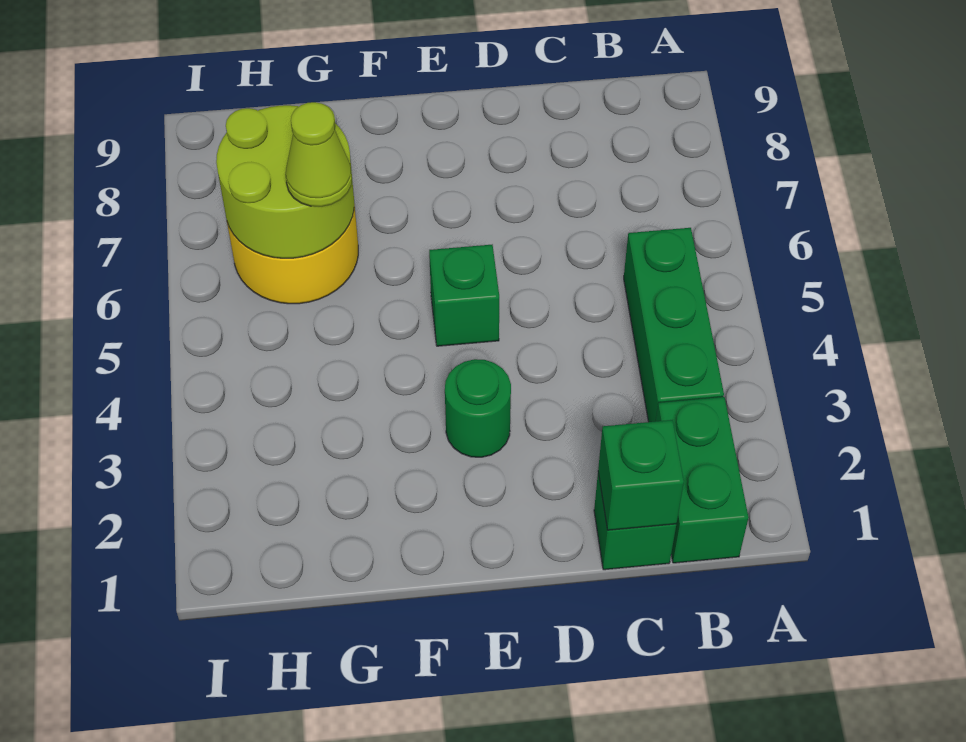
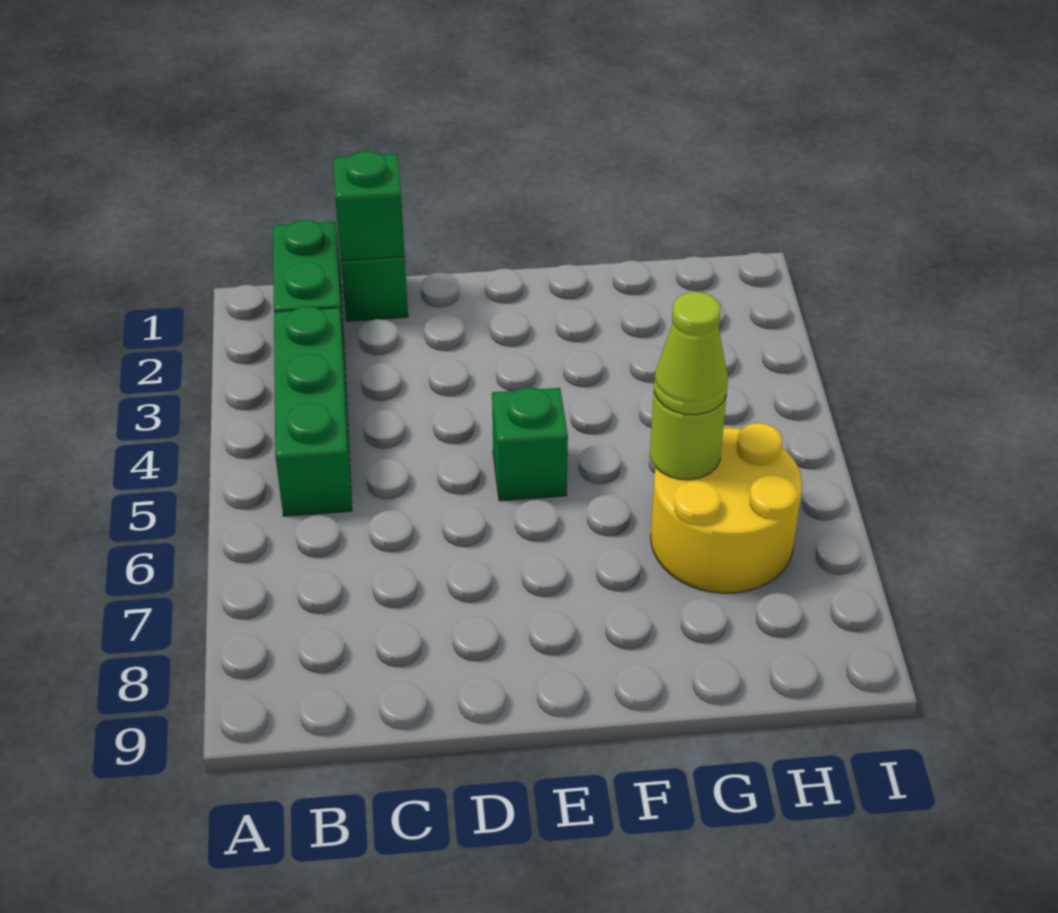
green 1x1 round brick [445,359,511,457] -> none
lime 2x2 round brick [216,105,354,258] -> lime 1x1 round brick [650,393,727,480]

